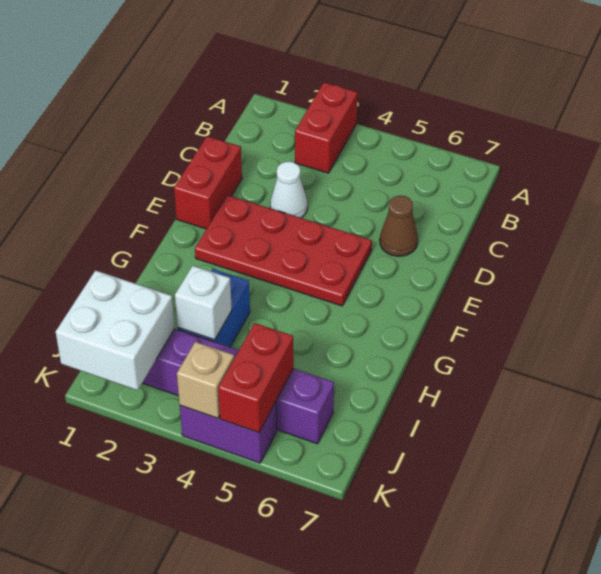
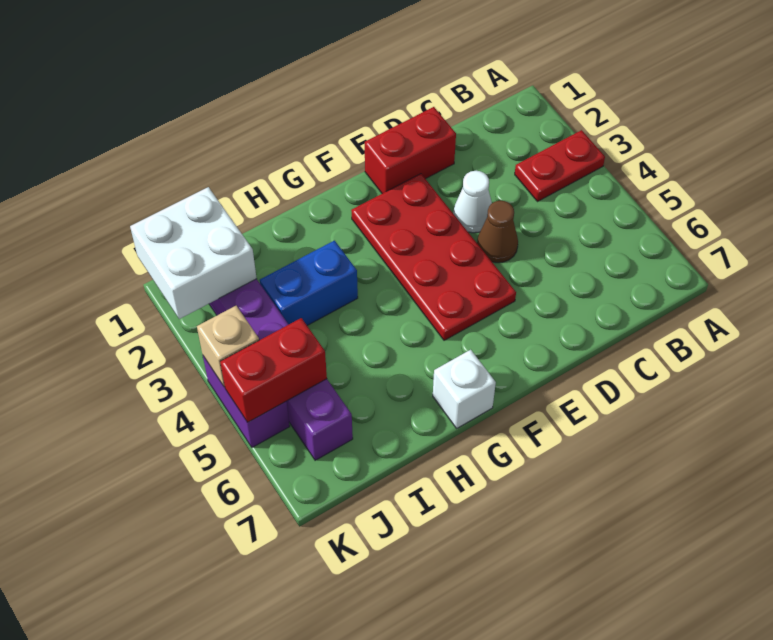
red 1x2 brick [295,83,357,173] -> red 1x2 plate [515,130,605,202]
brown 1x1 cone [380,196,418,256] -> brown 1x1 cone moved to [477,201,518,263]
white 1x1 brick [175,266,232,340] -> white 1x1 brick moved to [433,350,496,428]

